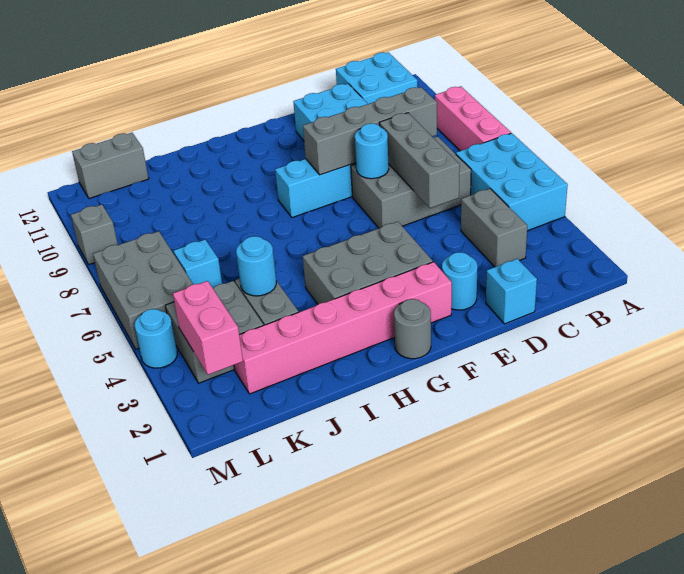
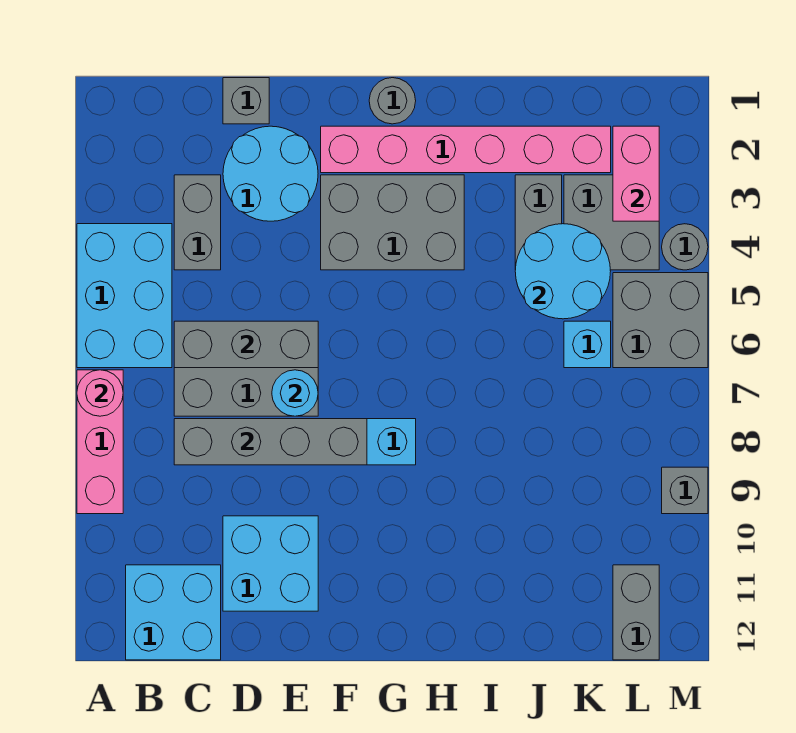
none -> pink 1x1 round brick [77,370,123,416]
cyan 1x1 brick [486,259,537,324] -> grey 1x1 brick [223,78,269,124]
grey 1x3 brick [379,113,460,208] -> grey 1x3 brick turned to [174,321,318,368]
cyan 1x1 round brick [442,252,478,310] -> cyan 2x2 round brick [223,126,318,221]
cyan 1x1 round brick [236,236,276,296] -> cyan 2x2 round brick [515,224,611,319]
grey 1x2 brick [72,133,149,199] -> grey 1x2 brick turned to [613,565,659,660]
grey 2x3 brick [93,231,193,349] -> grey 2x2 brick [613,273,708,368]
cyan 1x1 round brick [134,309,177,368] -> grey 1x1 round brick [662,224,708,270]

